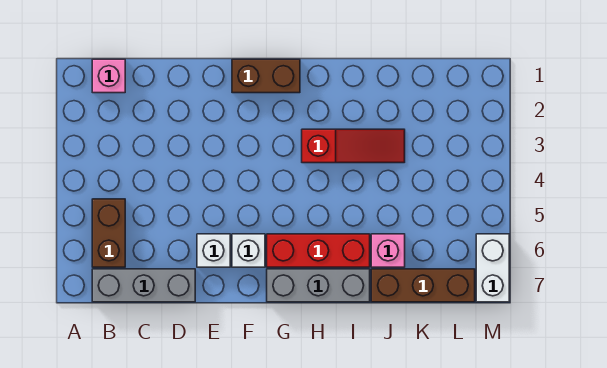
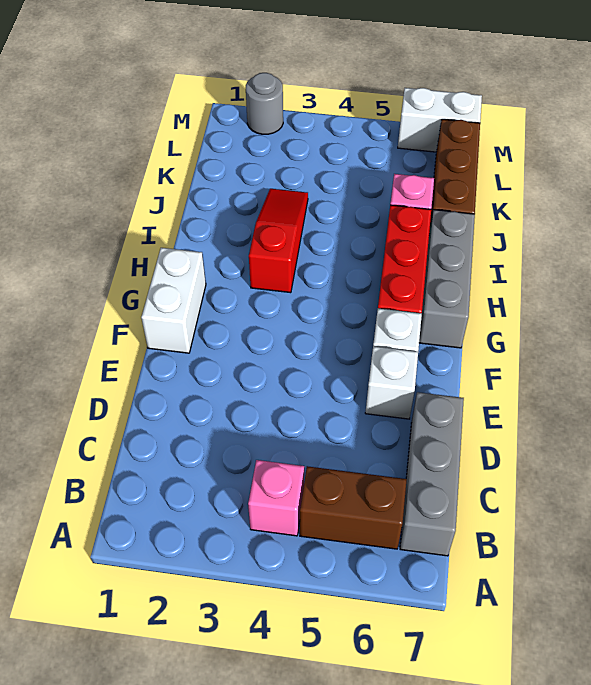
pink 1x1 brick [92,59,125,93] -> pink 1x1 brick moved to [248,460,304,536]
brown 1x2 brick [232,59,300,93] -> white 1x2 brick [141,248,206,353]
none -> grey 1x1 round brick [246,73,283,134]

